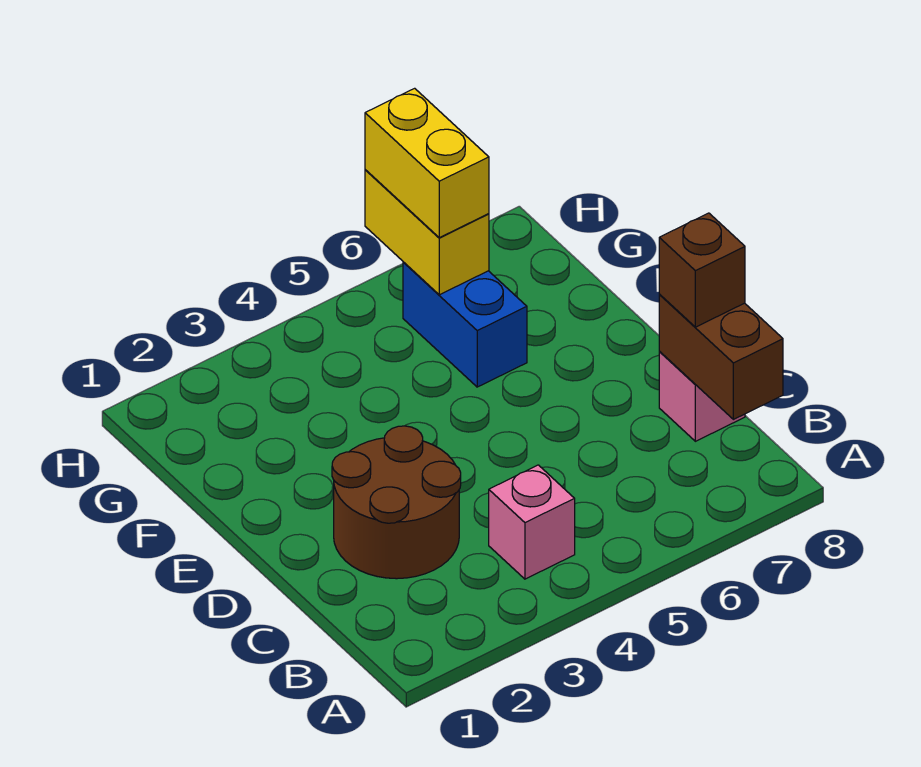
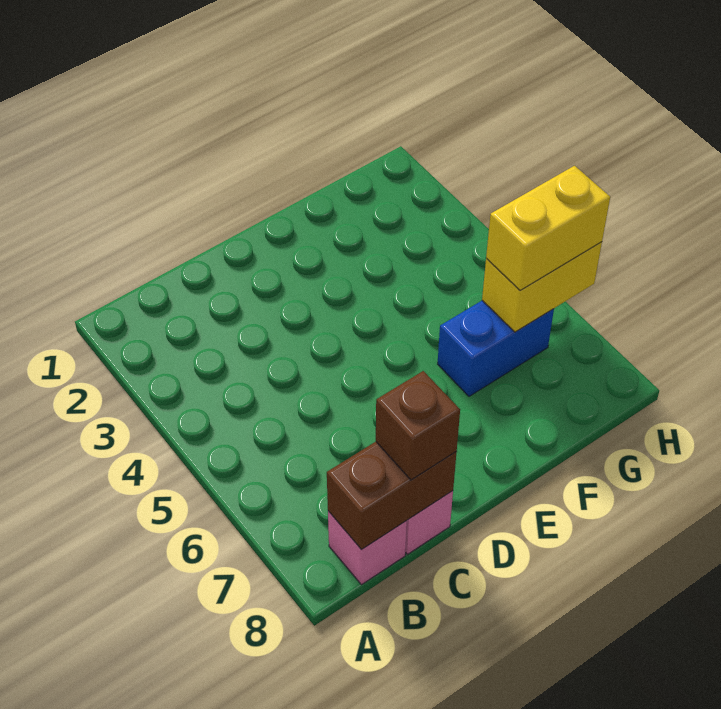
pink 1x1 brick [489,465,575,579] -> pink 1x1 brick moved to [328,511,407,585]
brown 2x2 round brick [332,426,461,579] -> none

